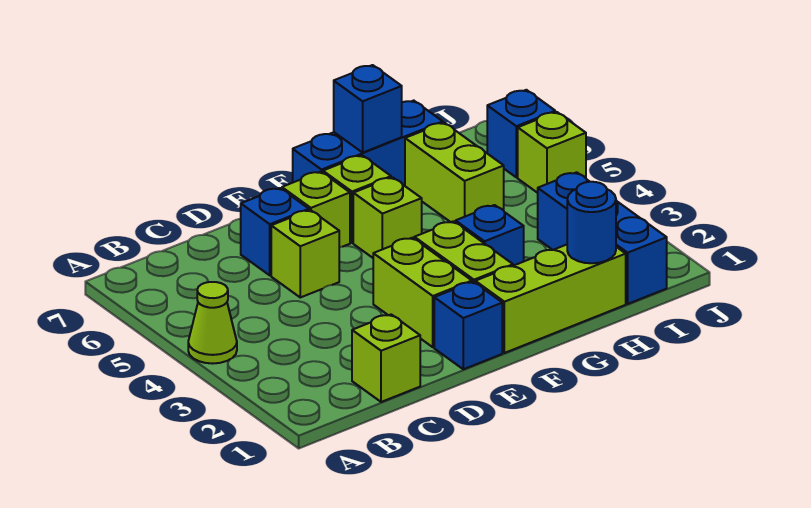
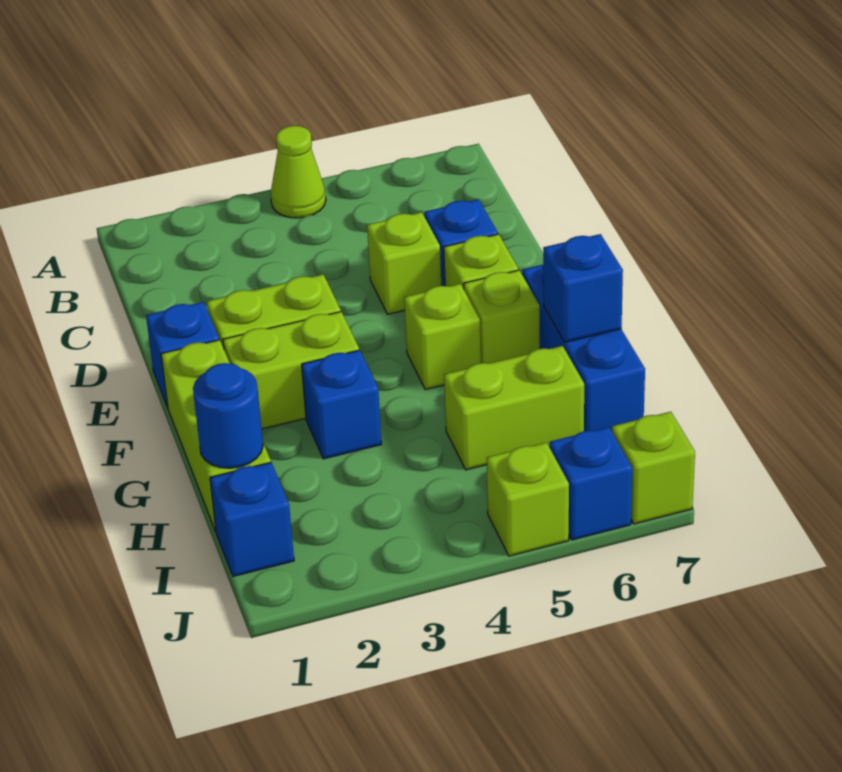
lime 1x1 brick [352,315,420,402] -> lime 1x1 brick moved to [612,412,695,524]
blue 1x3 brick [538,172,667,304] -> blue 1x1 brick [210,462,294,576]

